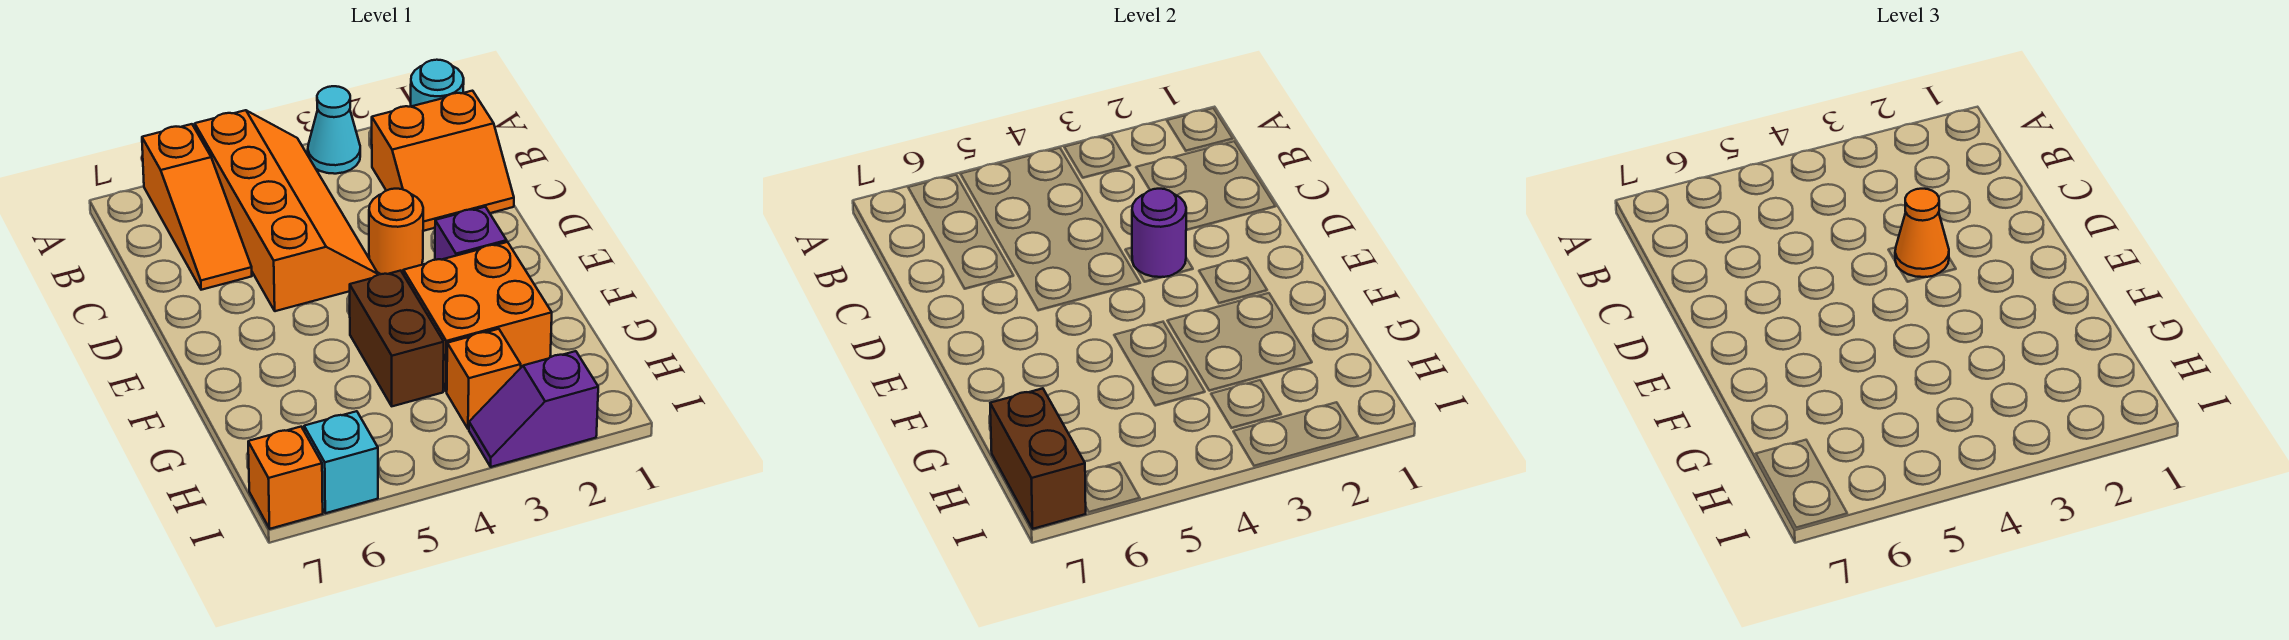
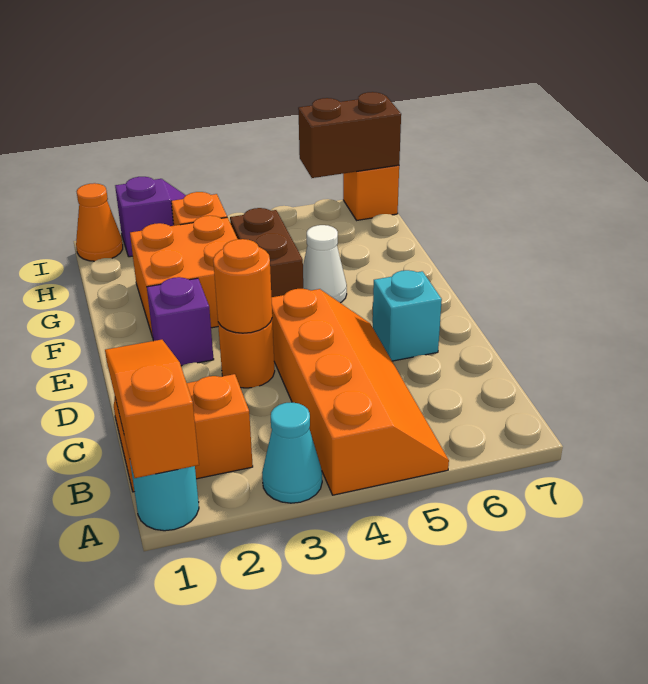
orange 2x4 slope [195,110,378,311] -> orange 2x4 slope turned to [271,289,449,495]
orange 1x3 slope [142,124,252,290] -> orange 1x3 slope moved to [105,340,199,478]
purple 1x1 round brick [1132,189,1186,277] -> orange 1x1 round brick [213,239,272,333]
orange 1x1 cone [1895,189,1949,277] -> orange 1x1 cone moved to [76,183,123,261]
none -> white 1x1 cone [303,225,347,303]
brown 1x2 brick [990,388,1086,529] -> brown 1x2 brick turned to [298,92,401,178]
cyan 1x1 brick [304,411,378,513] -> cyan 1x1 brick moved to [373,270,442,361]

